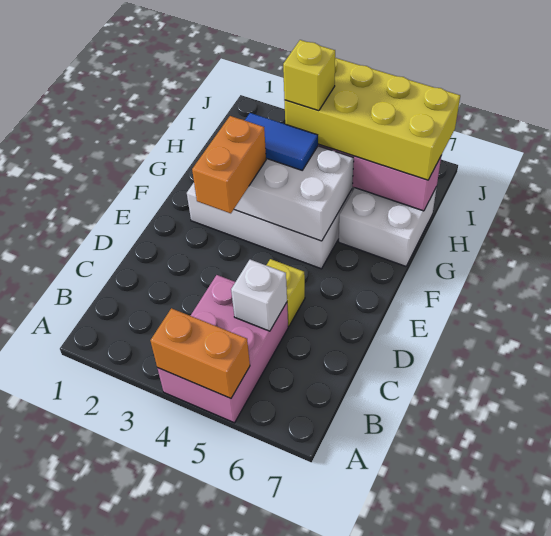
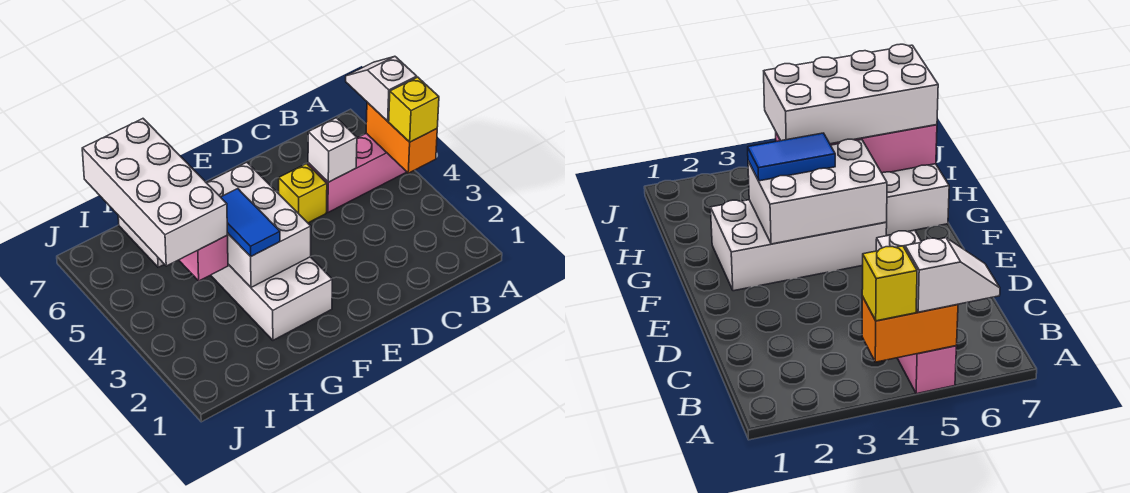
pink 2x3 brick [158,275,288,423] -> pink 1x3 brick [308,133,406,212]
none -> white 1x2 slope [346,56,417,121]
orange 1x2 brick [192,116,266,213] -> none
yellow 2x4 brick [284,58,460,180] -> white 2x4 brick [82,119,227,266]
yellow 1x1 brick [283,40,335,111] -> yellow 1x1 brick moved to [389,77,439,142]

